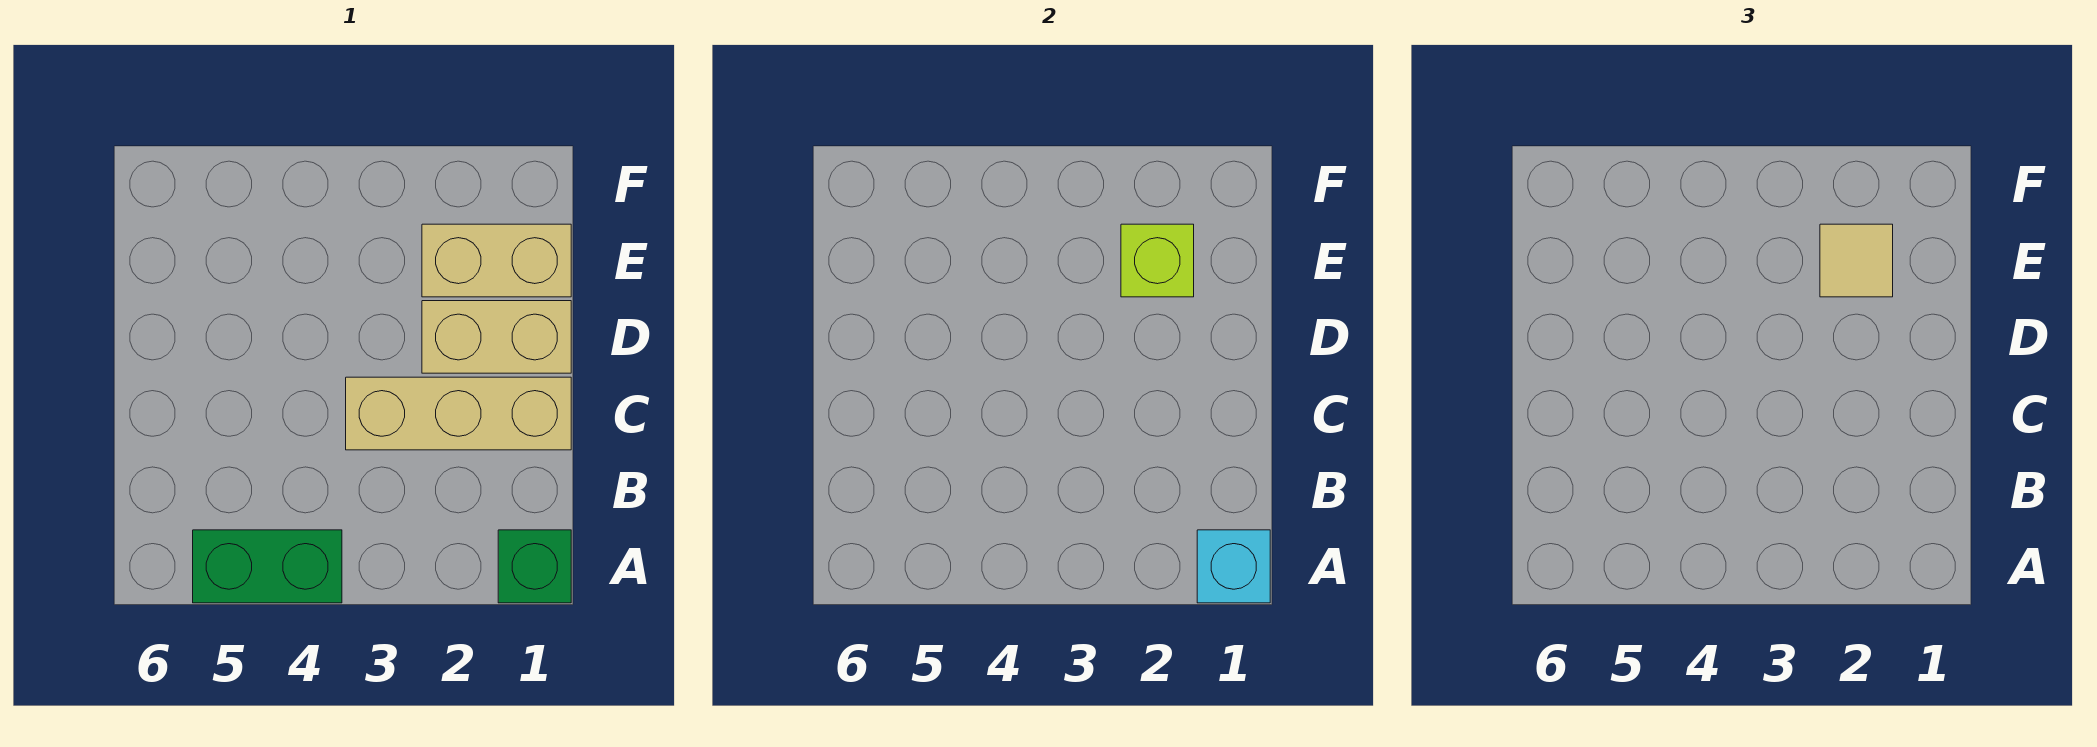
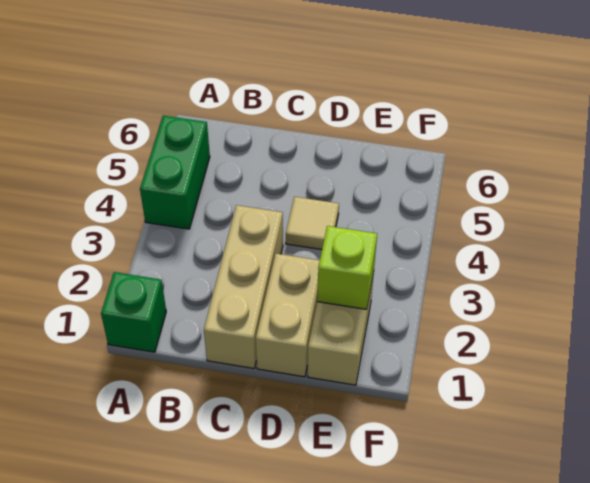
cyan 1x1 brick [1197,530,1270,603] -> none
tan 1x1 tile [1820,224,1893,297] -> tan 1x1 tile moved to [286,197,339,250]

